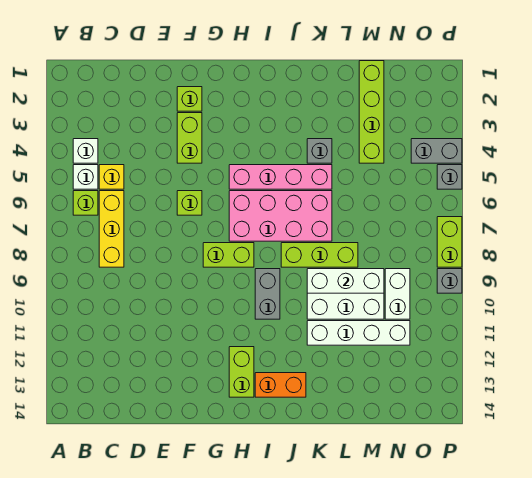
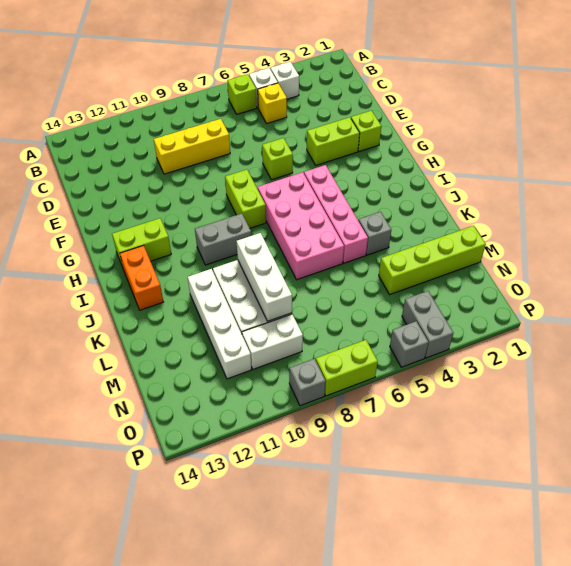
yellow 1x3 brick [99,191,124,267] -> yellow 1x3 brick moved to [154,119,230,174]
lime 1x3 brick [281,243,358,267] -> none

